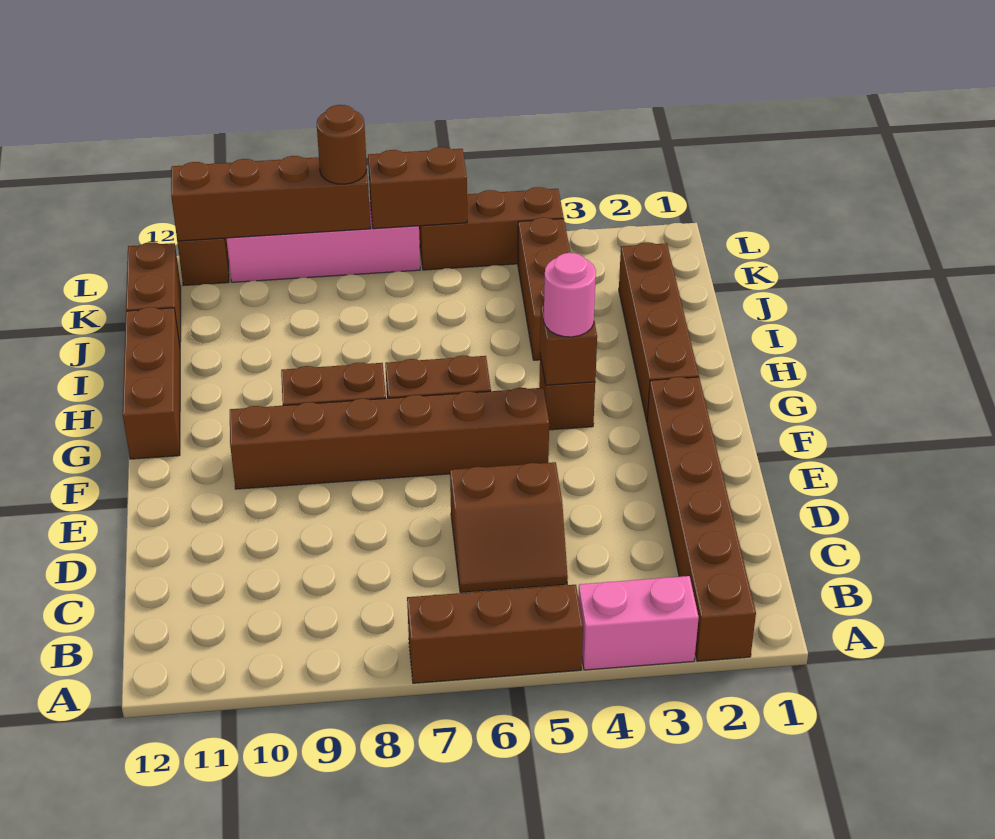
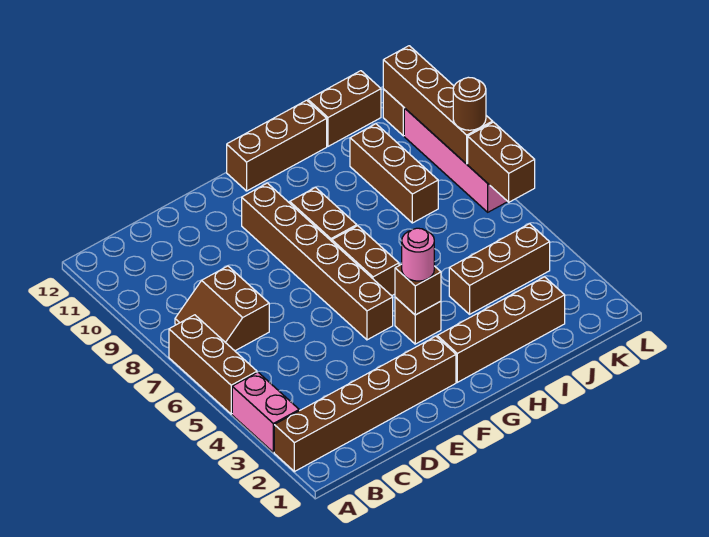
brown 2x2 slope [450,462,568,593] -> brown 2x2 slope moved to [175,266,269,351]
brown 1x3 brick [419,187,564,270] -> brown 1x3 brick moved to [350,124,438,223]

